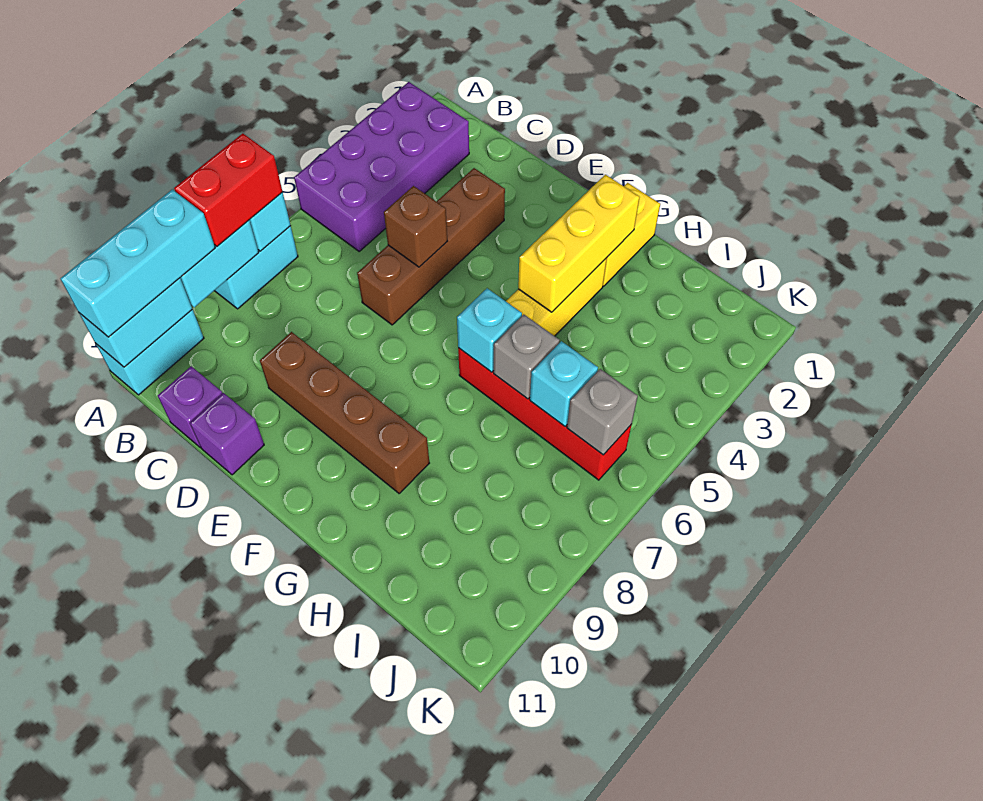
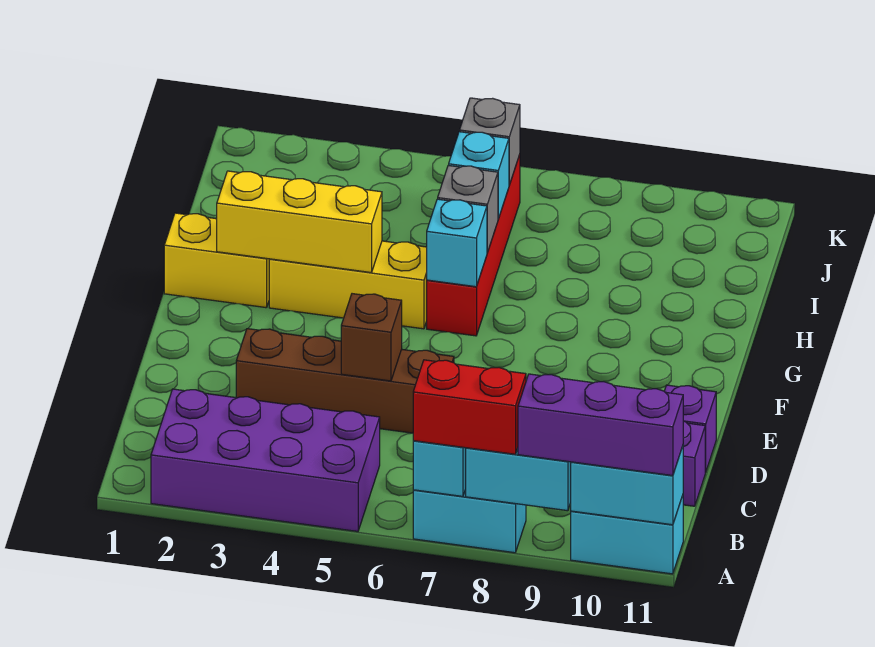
cyan 1x3 brick [60,190,215,337] -> purple 1x3 brick [518,374,683,476]
brown 1x4 brick [260,332,429,493] -> none

